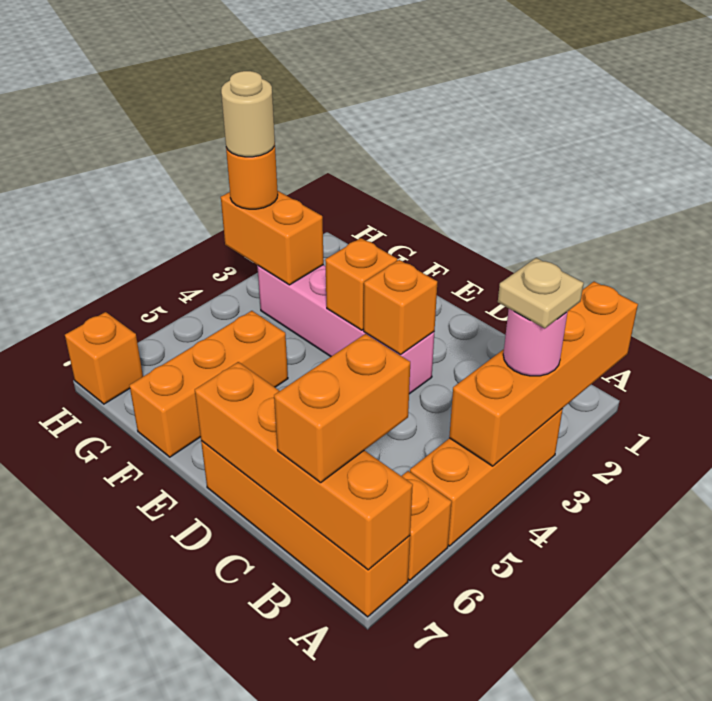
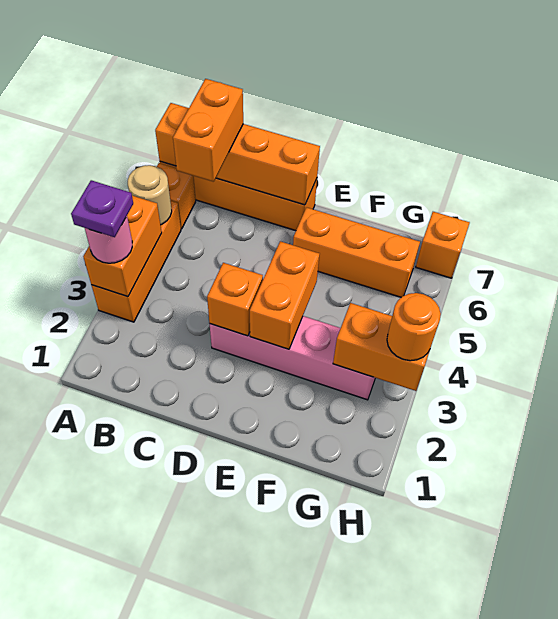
orange 1x4 brick [449,281,638,466] -> orange 1x2 brick [83,196,162,297]
tan 1x1 plate [498,258,584,329] -> purple 1x1 plate [71,180,133,237]
orange 1x1 brick [325,238,397,330] -> orange 1x2 brick [250,241,319,349]
orange 1x3 brick [129,311,288,457] -> orange 1x3 brick turned to [293,207,420,297]
tan 1x1 round brick [221,71,275,157] -> tan 1x1 round brick moved to [128,165,172,225]

